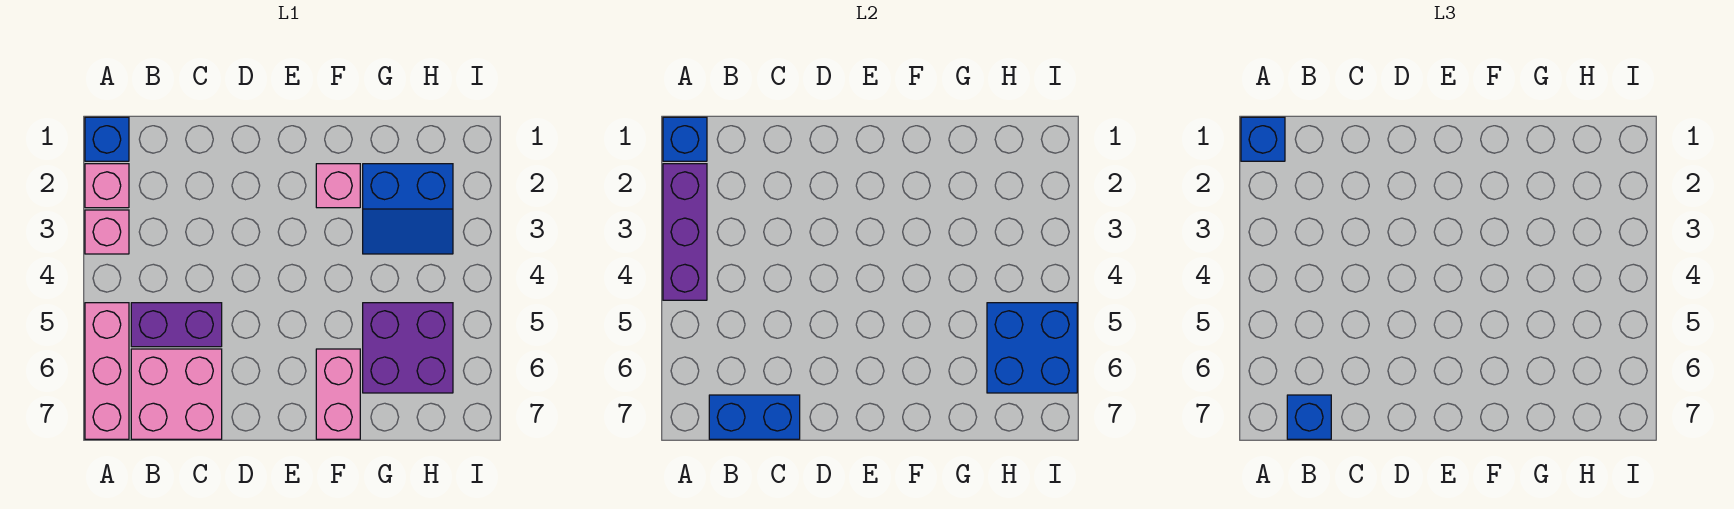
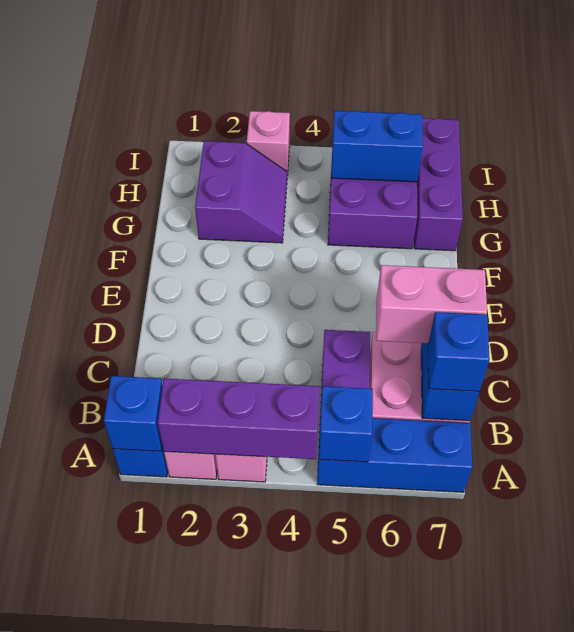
blue 1x1 brick [1241,117,1285,161] -> blue 1x1 brick moved to [319,386,373,462]
pink 1x3 brick [85,303,129,439] -> blue 1x3 brick [317,418,472,492]
pink 1x1 brick [316,164,360,208] -> pink 1x1 brick moved to [247,111,290,175]
pink 1x2 brick [316,349,360,439] -> pink 1x2 brick moved to [376,265,487,343]
blue 2x2 slope [363,164,453,254] -> purple 2x2 slope [195,141,287,243]
none -> purple 1x3 brick [414,118,463,251]
blue 2x2 brick [987,303,1077,393] -> blue 1x2 brick [331,111,423,182]

